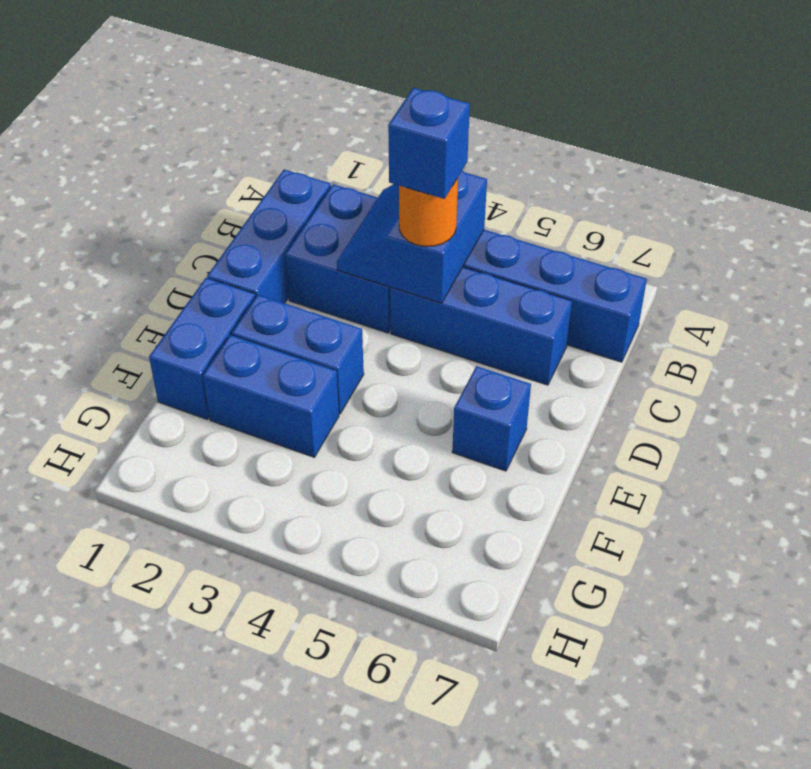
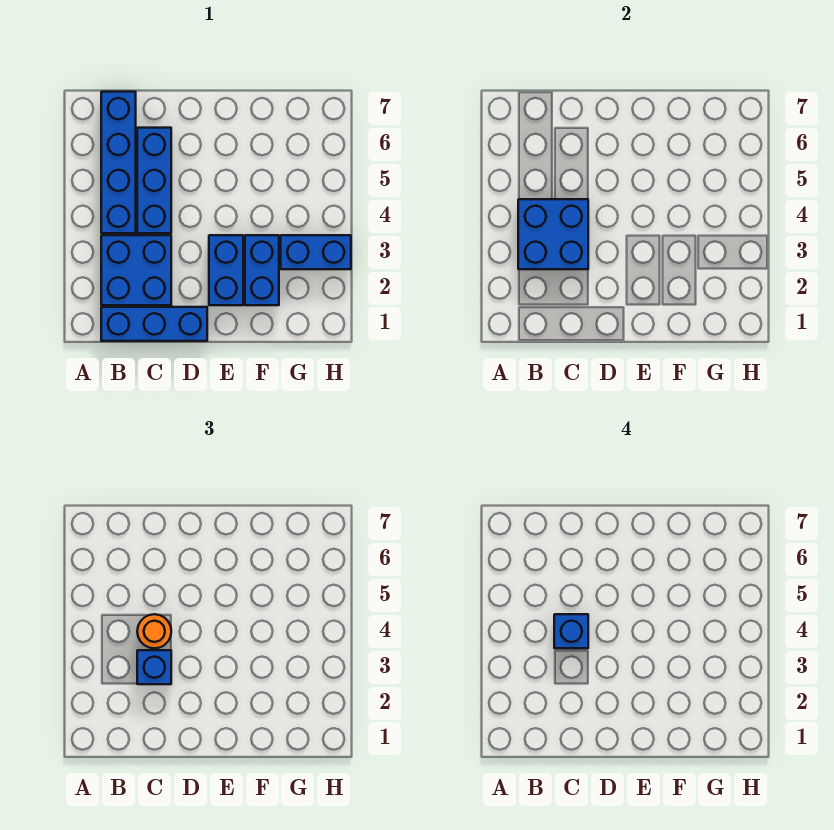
blue 2x2 slope [337,171,487,303] -> blue 2x2 brick [518,199,588,269]
blue 1x2 brick [149,278,256,419] -> blue 1x2 brick moved to [281,235,351,269]
blue 1x1 brick [452,366,531,471] -> blue 1x1 brick moved to [137,650,171,684]

